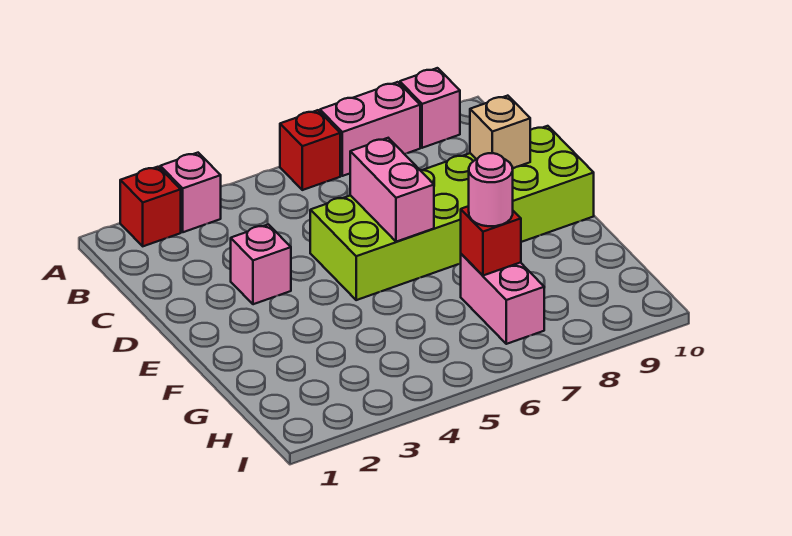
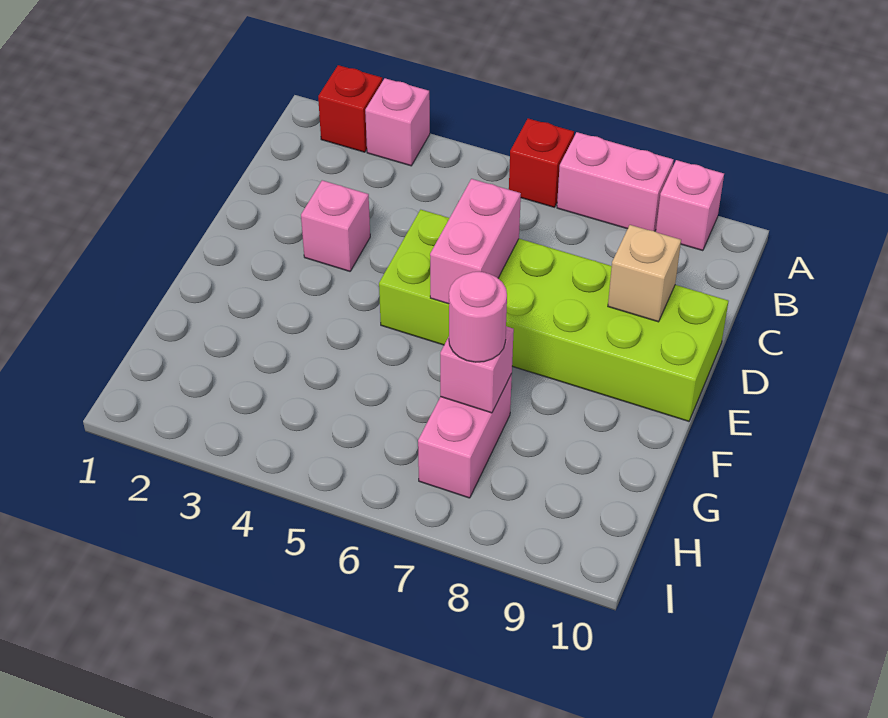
red 1x1 brick [461,206,521,276] -> pink 1x1 brick [440,326,514,413]

